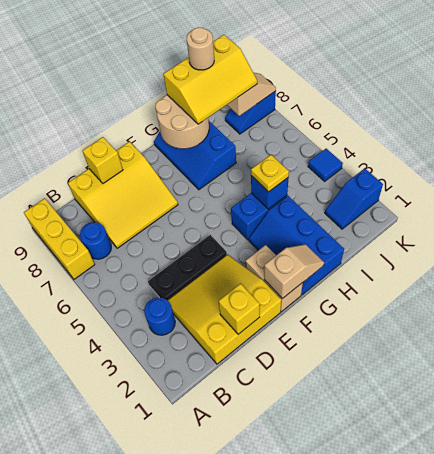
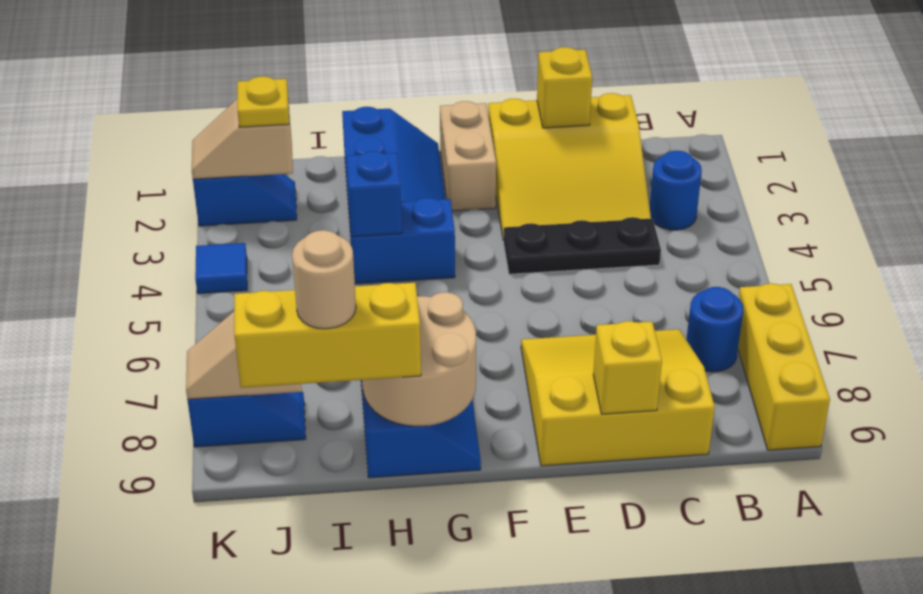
tan 1x2 slope [264,244,324,299] -> tan 1x2 slope moved to [192,99,293,179]
yellow 1x1 plate [251,155,289,192] -> yellow 1x1 plate moved to [237,76,289,127]

